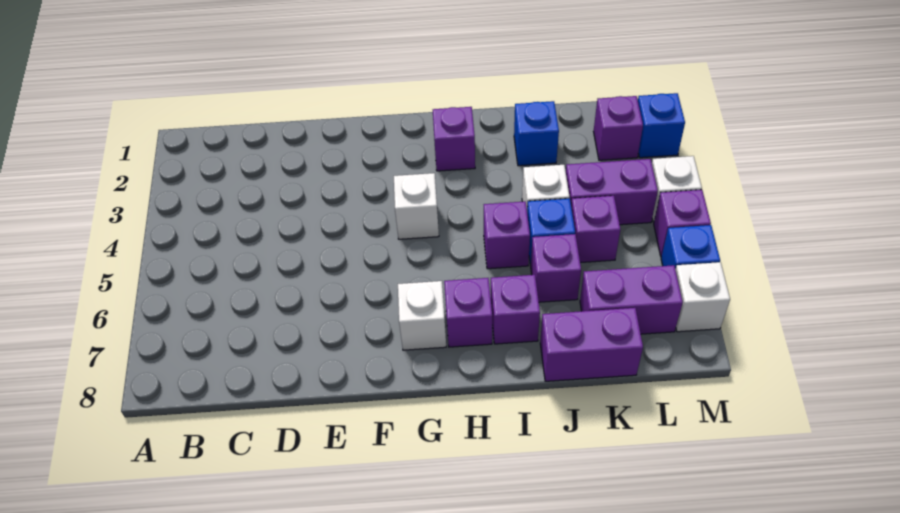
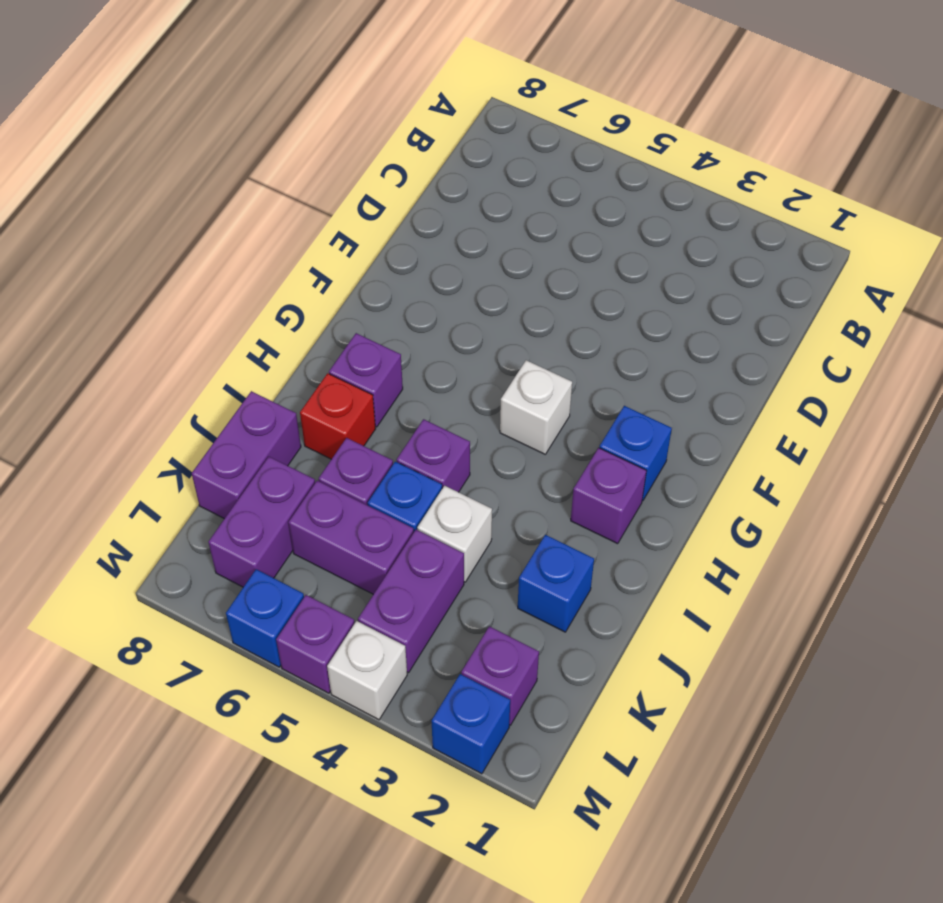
none -> blue 1x1 brick [600,406,672,501]
white 1x1 brick [398,281,446,350] -> none
purple 1x1 brick [491,275,540,344] -> red 1x1 brick [300,373,376,459]
purple 1x1 brick [571,196,620,263] -> purple 1x2 brick [288,481,414,594]
white 1x1 brick [675,262,730,332] -> none

